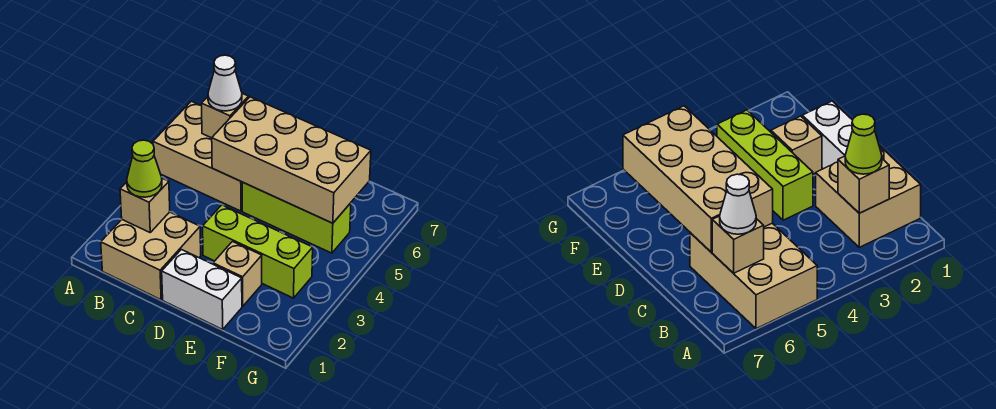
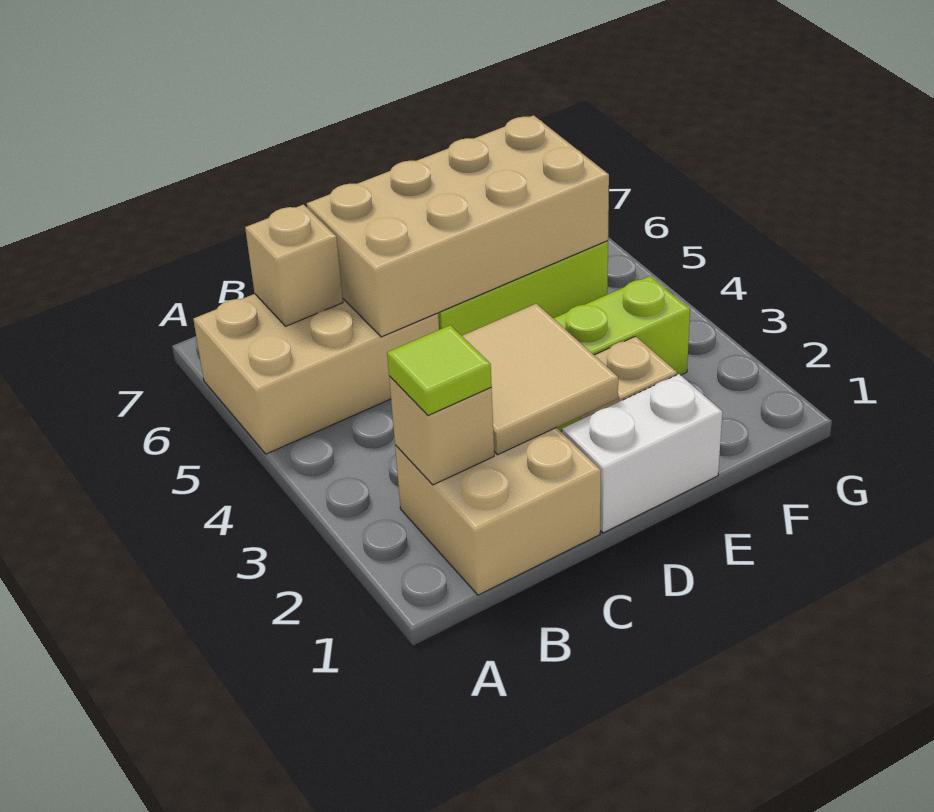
lime 1x1 cone [127,140,162,197] -> lime 1x1 tile [387,325,492,416]
white 1x1 cone [208,55,242,111] -> none
none -> tan 2x2 tile [462,304,618,455]

